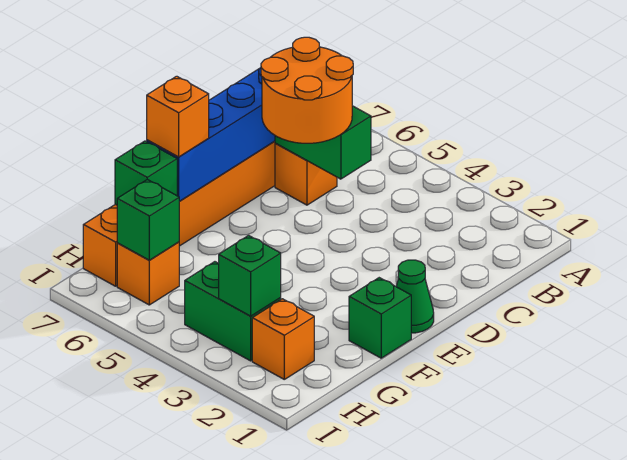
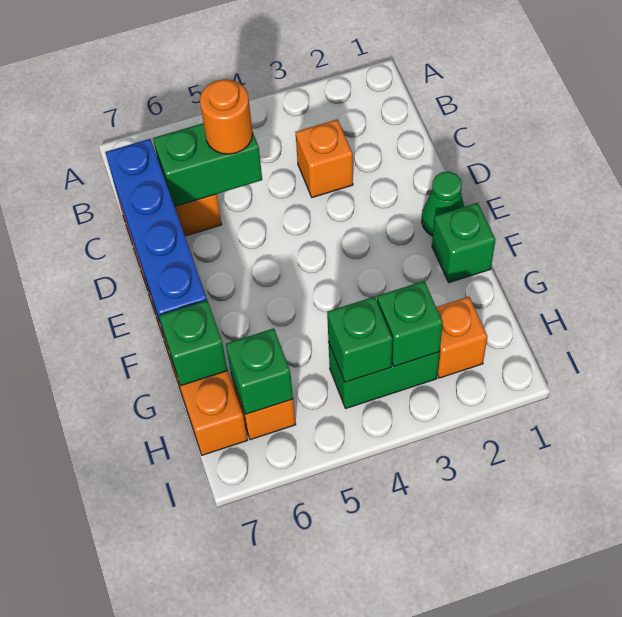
orange 2x2 round brick [261,37,353,143] -> orange 1x1 round brick [200,79,253,154]
orange 1x1 brick [147,76,209,157] -> orange 1x1 brick moved to [296,120,353,197]
none -> green 1x1 brick [327,297,393,382]

